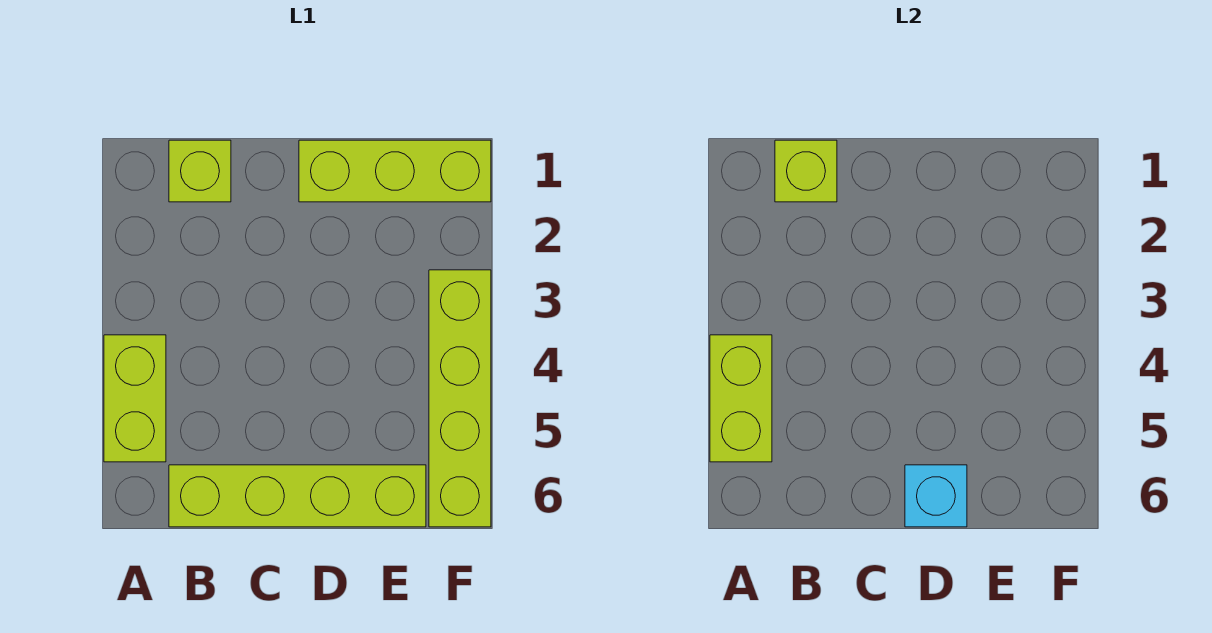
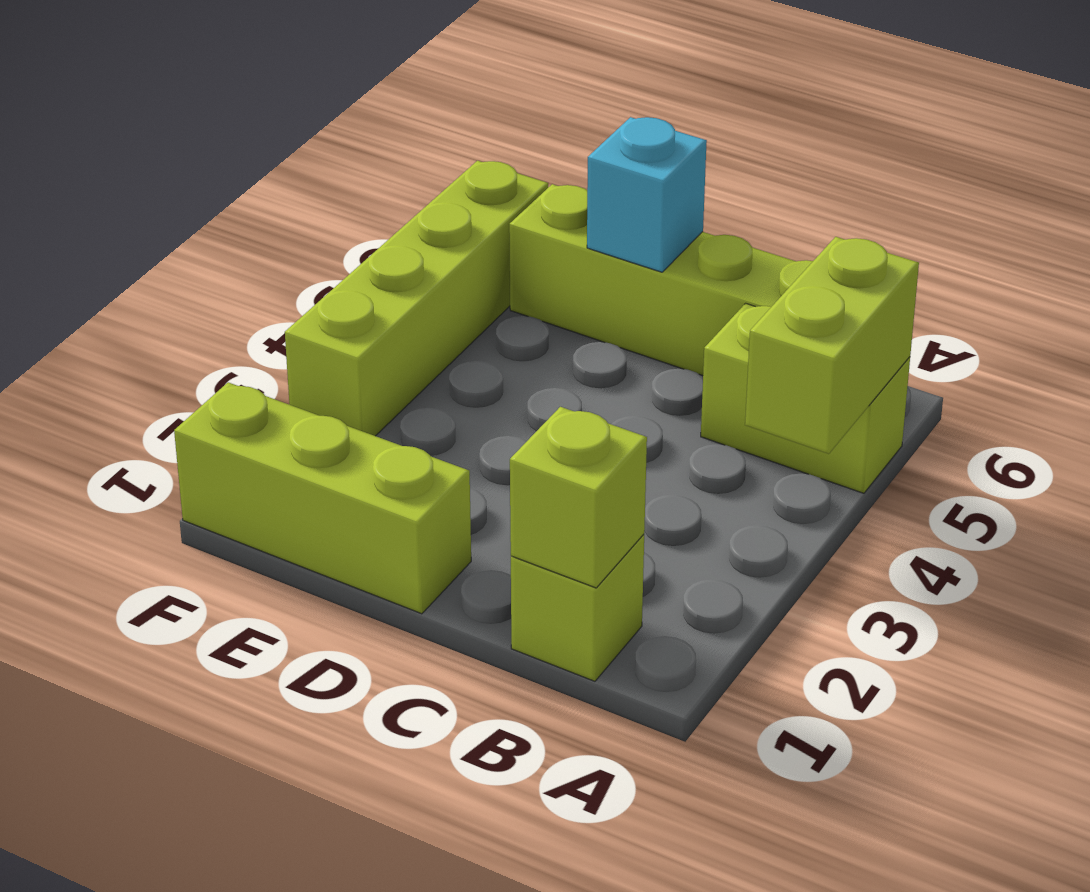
lime 1x2 brick [104,335,166,462] -> lime 1x2 brick turned to [701,303,910,493]

